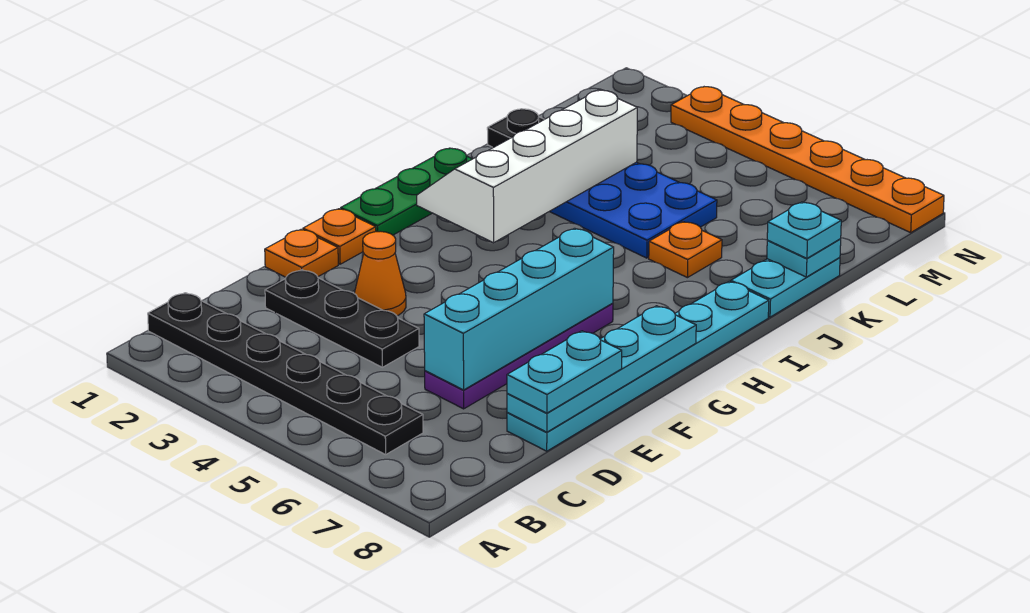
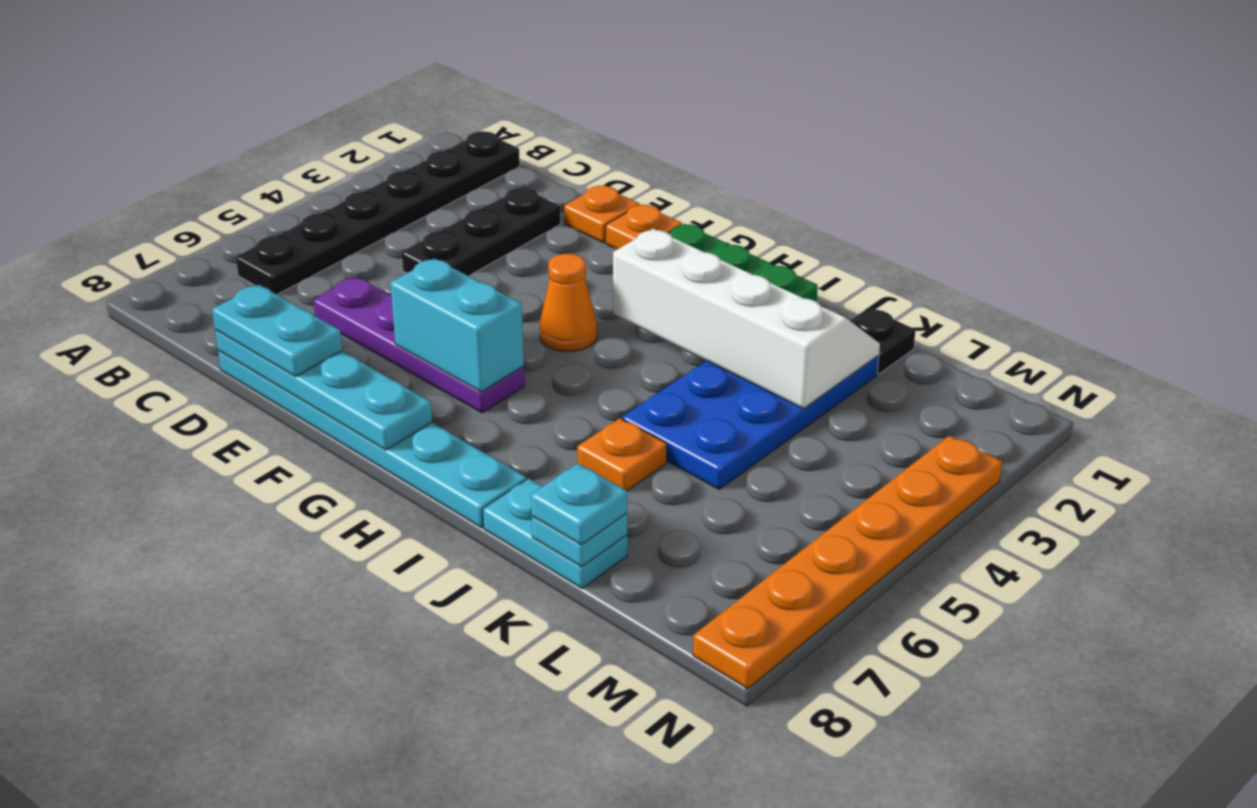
cyan 1x4 brick [424,228,614,390] -> cyan 1x2 brick [390,258,524,392]
orange 1x1 cone [354,231,406,316] -> orange 1x1 cone moved to [540,254,597,352]

